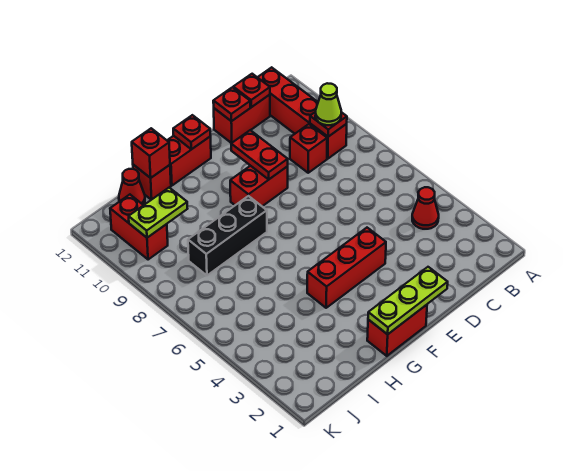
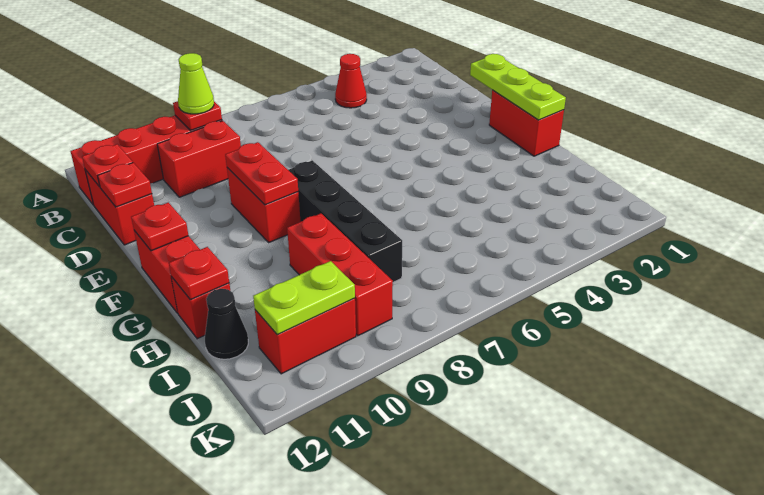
red 1x1 brick [290,124,327,173] -> red 1x2 brick [157,121,241,197]
red 1x3 brick [307,228,386,308] -> red 1x3 brick moved to [287,213,393,336]
red 1x2 plate [231,130,288,180] -> red 1x2 plate turned to [225,142,298,205]
black 1x3 brick [188,196,267,275] -> black 1x4 brick [289,160,402,282]
red 1x1 brick [132,128,170,178] -> red 1x1 plate [169,247,229,300]
lime 1x2 plate [129,188,187,238] -> lime 1x2 plate turned to [253,261,355,335]
red 1x1 cone [119,169,145,205] -> black 1x1 cone [205,289,248,359]

